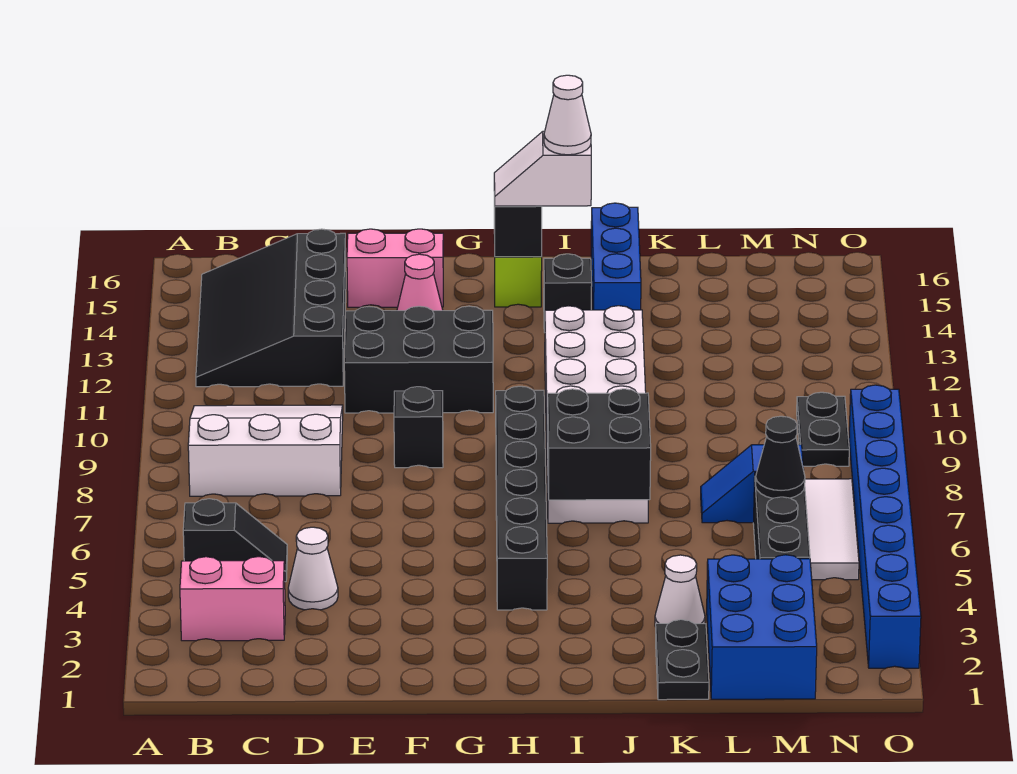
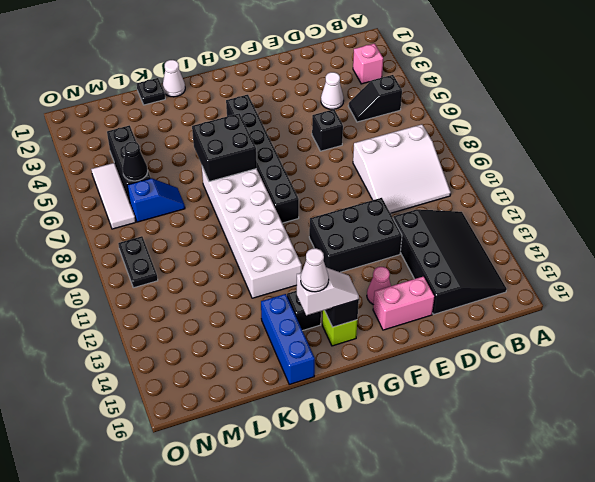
pink 1x2 brick [180,557,285,641] -> pink 1x1 brick [353,44,383,84]
black 1x1 brick [394,387,443,468] -> black 1x1 brick moved to [312,109,343,151]
black 1x2 plate [656,620,709,700] -> black 1x1 plate [137,78,165,105]
white 1x1 cone [655,555,705,627] -> white 1x1 cone moved to [162,60,185,97]
blue 2x3 brick [707,555,817,699] -> none
blue 1x8 brick [849,385,921,668] -> none

